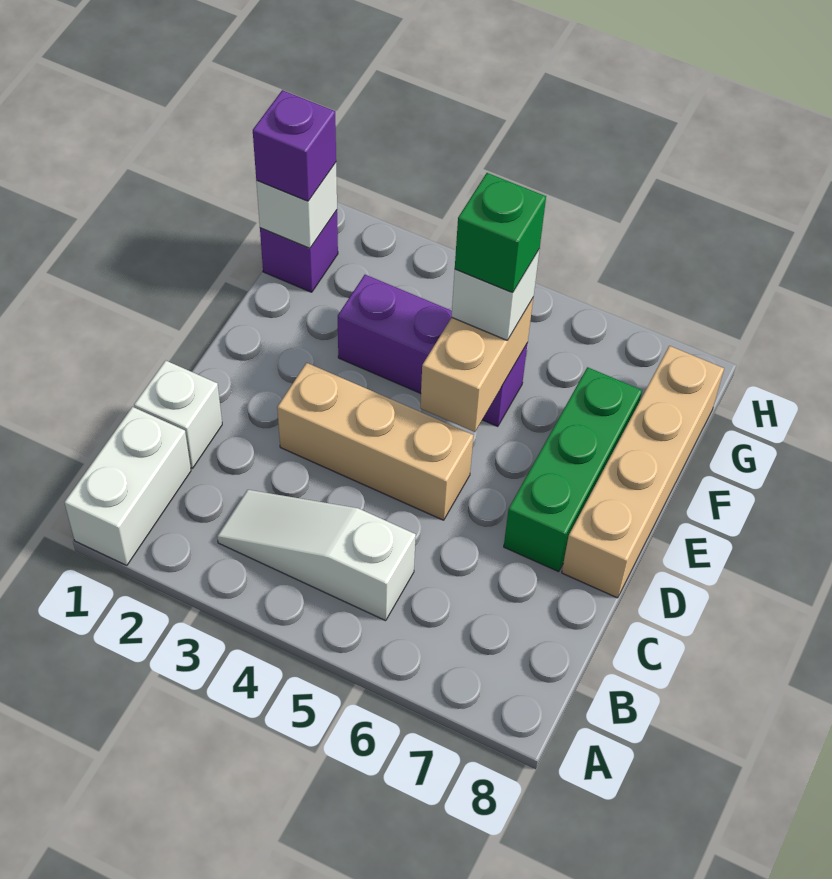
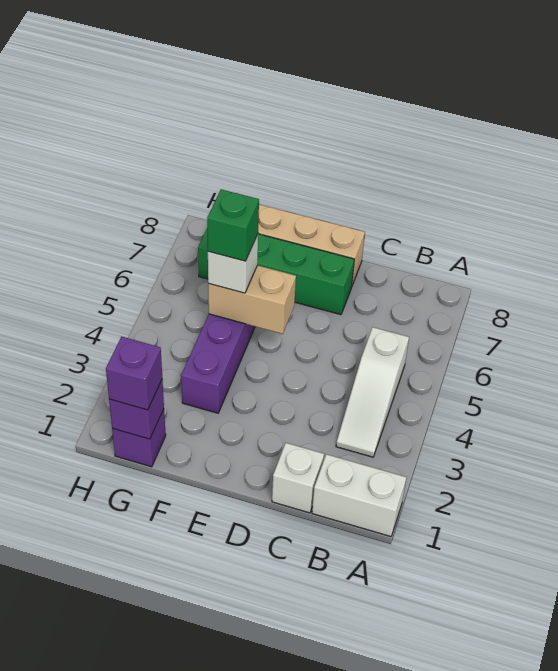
tan 1x3 brick [277,363,474,520] -> none
green 1x3 brick [504,367,642,572] -> green 1x4 brick [198,229,354,315]
white 1x1 brick [256,163,337,248] -> purple 1x1 brick [109,379,164,439]

